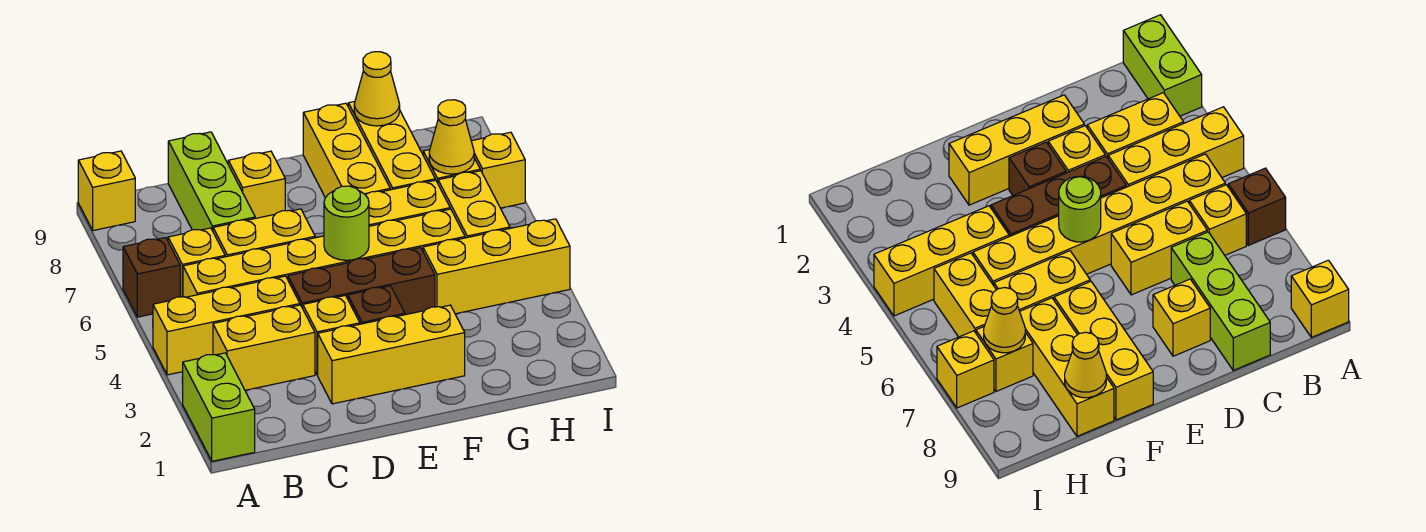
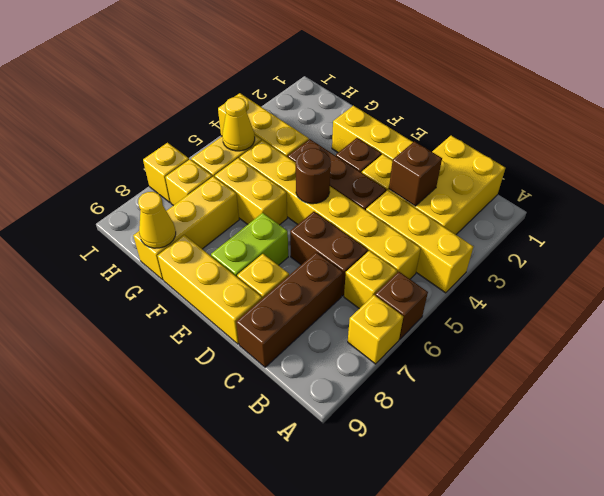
lime 1x2 brick [183,353,255,461] -> lime 1x2 brick moved to [211,213,288,277]
yellow 1x1 brick [78,151,135,231] -> yellow 1x1 brick moved to [348,295,403,364]
yellow 1x2 brick [213,305,315,390] -> yellow 2x3 brick [389,136,505,235]
none -> brown 1x1 brick [389,141,442,206]
yellow 1x2 brick [213,209,315,257] -> brown 1x2 brick [290,212,368,296]
lime 1x3 brick [168,132,255,231] -> brown 1x3 brick [236,252,343,367]
lime 1x1 round brick [324,186,369,260] -> brown 1x1 round brick [296,148,331,204]
yellow 1x3 brick [303,103,390,198] -> yellow 1x3 brick turned to [157,235,262,344]
yellow 1x1 cone [429,100,474,174] -> yellow 1x1 cone moved to [222,97,255,151]

